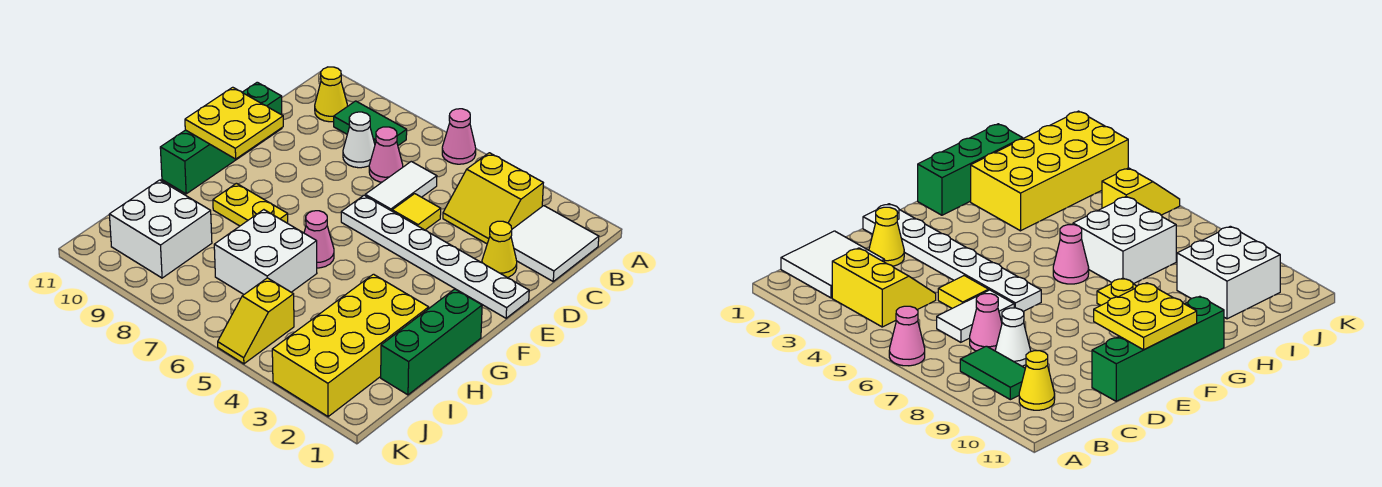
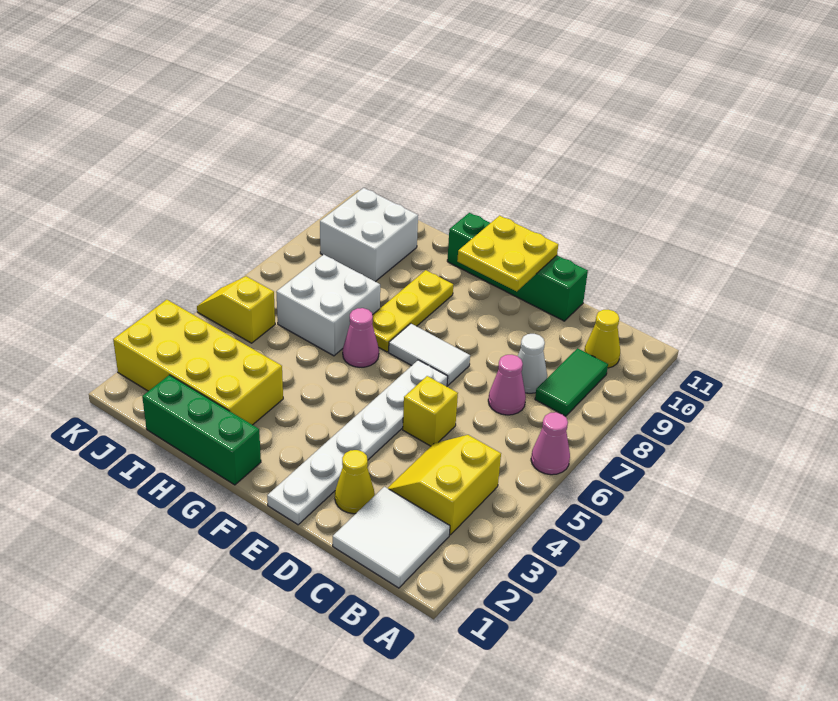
white 1x2 tile [365,161,437,211] -> white 1x2 tile moved to [389,324,470,385]
yellow 1x1 tile [392,194,441,230] -> yellow 1x1 brick [403,376,458,446]
yellow 1x2 plate [213,183,288,226] -> yellow 1x3 plate [372,270,453,352]

